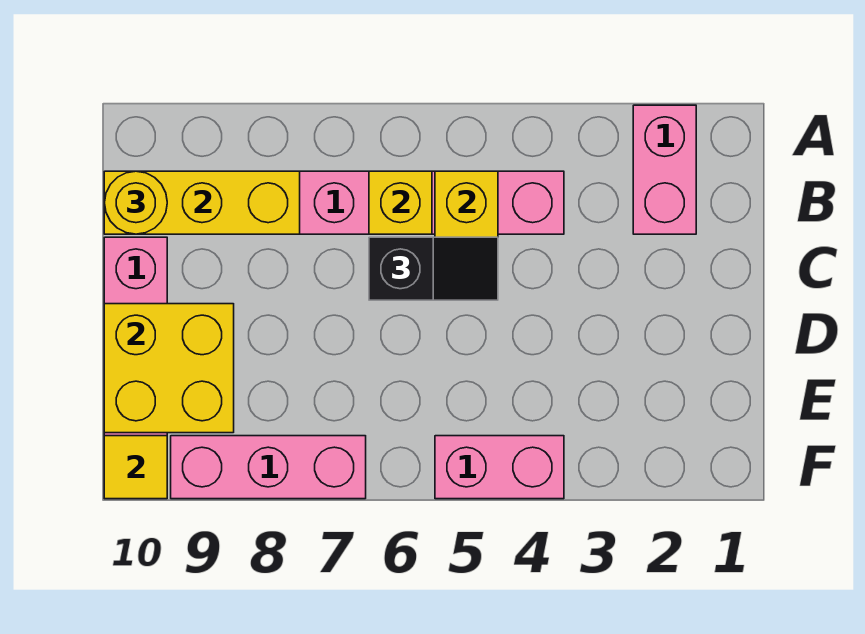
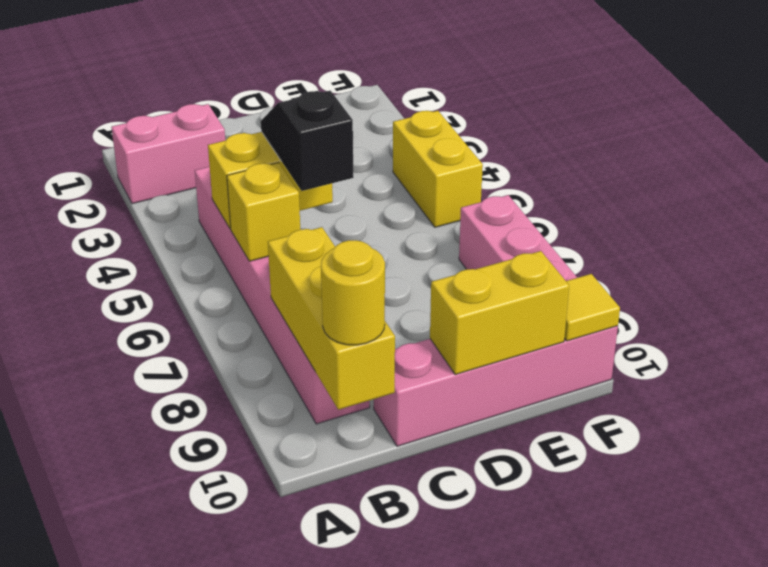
yellow 2x2 brick [104,304,234,433] -> yellow 1x2 brick [430,251,569,375]
pink 1x2 brick [435,436,564,499] -> yellow 1x2 brick [393,111,483,227]

